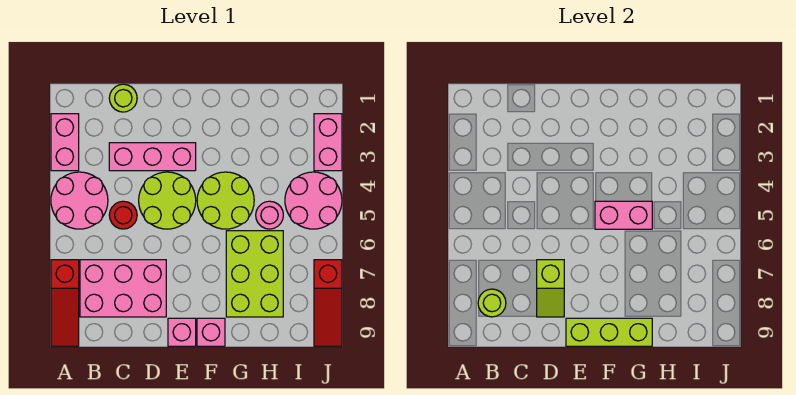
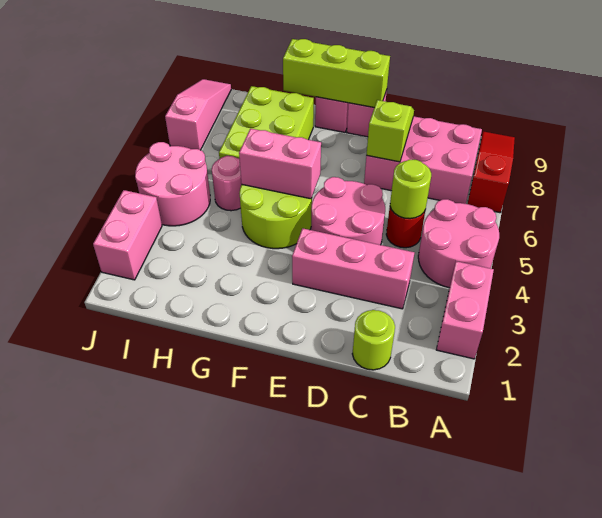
lime 1x1 round brick [478,289,506,317] -> lime 1x1 round brick moved to [390,160,431,219]
lime 2x2 round brick [139,172,196,229] -> pink 2x2 round brick [311,177,385,245]
red 1x3 slope [314,260,342,346] -> pink 1x3 slope [165,79,231,150]

